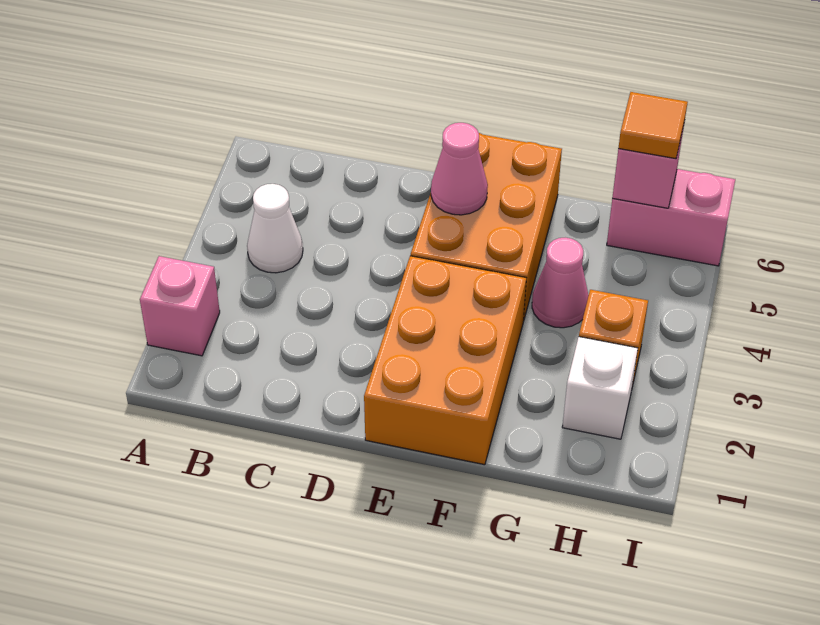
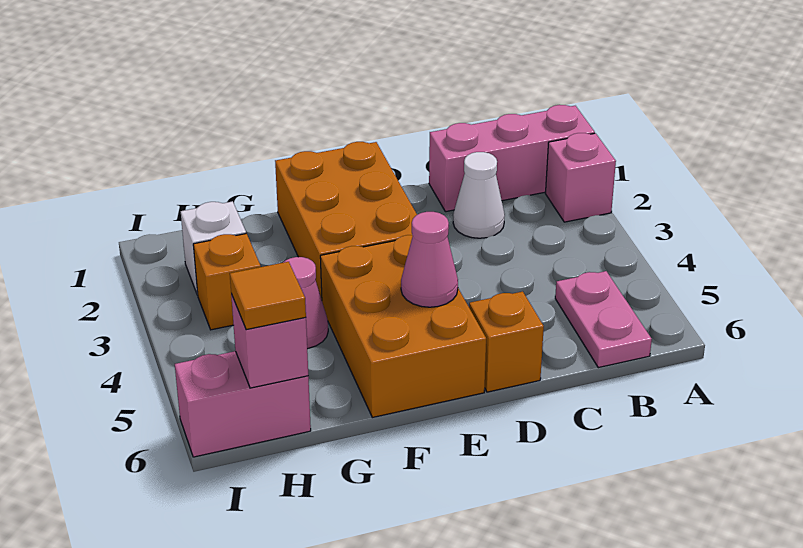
none -> pink 1x3 brick [429,105,595,212]
white 1x1 cone [247,184,303,273] -> white 1x1 cone moved to [453,152,505,238]
none -> pink 1x2 plate [555,271,652,368]
none -> orange 1x1 brick [469,291,544,392]

